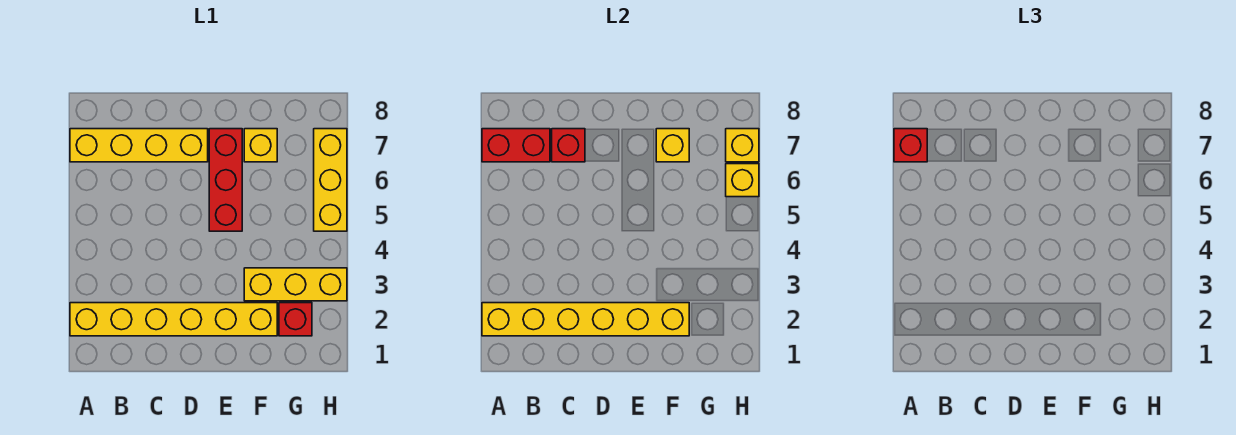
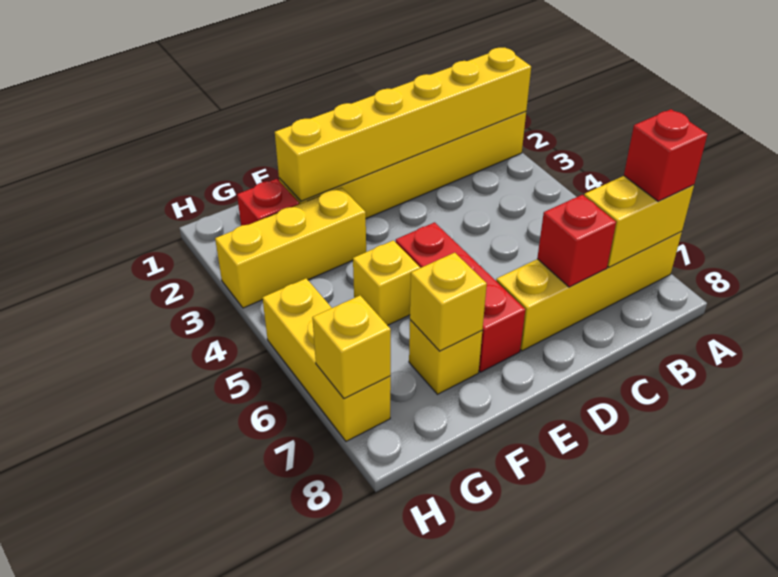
red 1x2 brick [482,129,550,162] -> yellow 1x2 brick [584,176,694,267]
yellow 1x1 brick [726,164,759,197] -> yellow 1x1 brick moved to [353,240,420,325]

